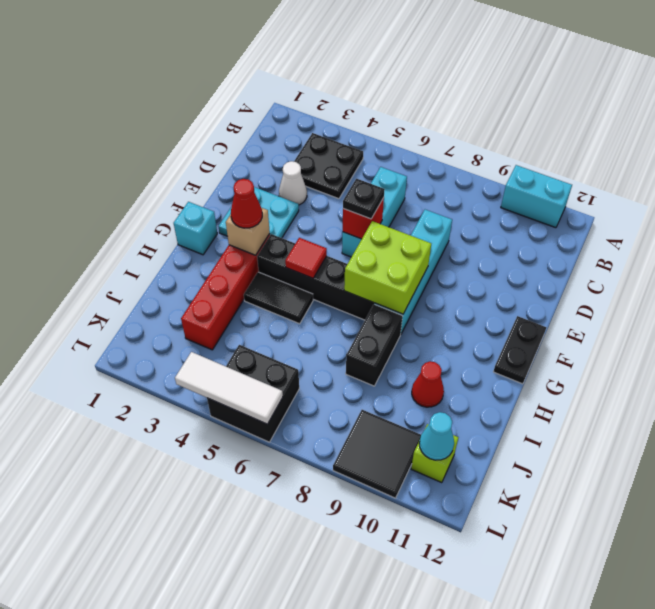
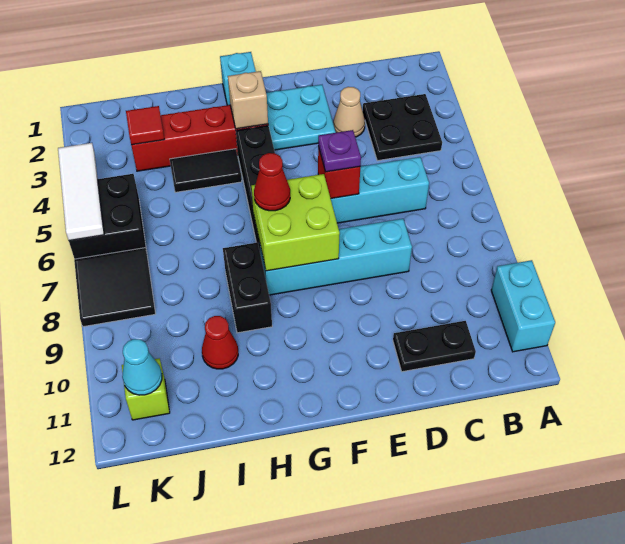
white 1x1 cone [279,161,307,205] -> tan 1x1 cone [333,87,365,137]
black 1x1 plate [343,179,385,219] -> purple 1x1 plate [318,130,361,172]
black 1x2 plate [493,316,546,384] -> black 1x2 plate moved to [393,321,476,372]
red 1x1 cone [231,179,262,228] -> red 1x1 cone moved to [254,153,290,211]
red 1x1 tile [285,238,327,278] -> red 1x1 tile moved to [126,106,164,145]
black 1x2 tile [244,272,313,324] -> black 1x2 tile turned to [170,149,242,192]
black 1x2 brick [346,305,402,386] -> black 1x2 brick turned to [223,242,272,333]
black 2x2 tile [333,410,421,498] -> black 2x2 tile moved to [74,248,155,327]

